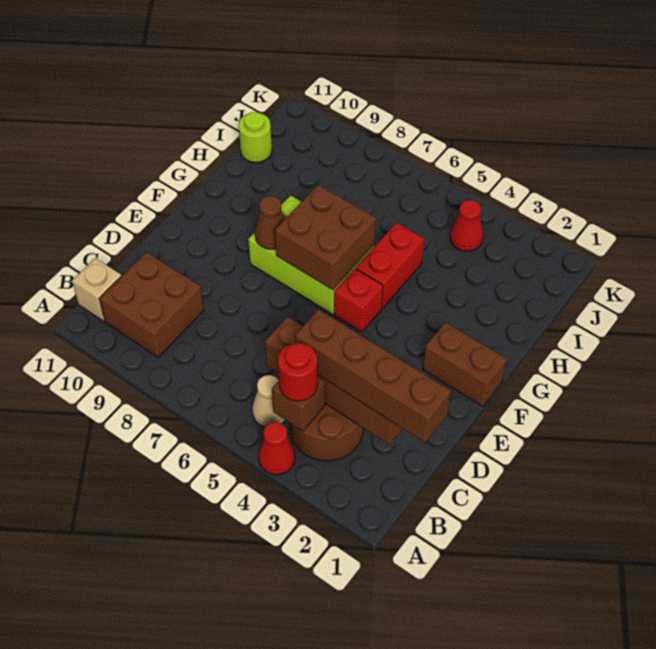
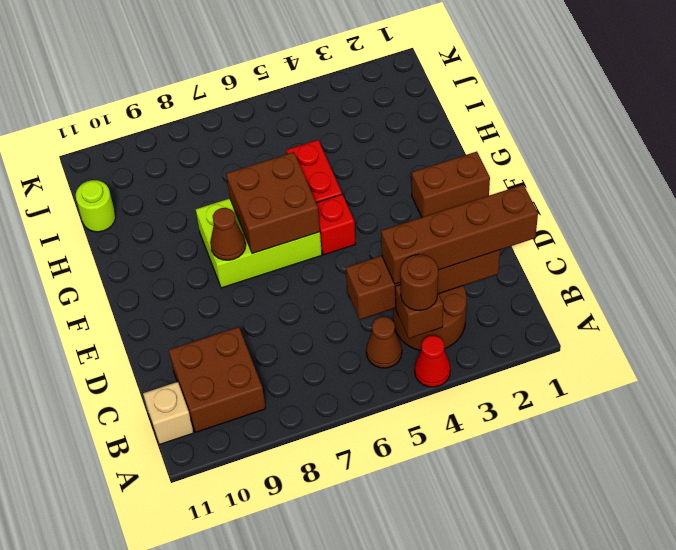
red 1x1 round brick [278,343,318,401] -> brown 1x1 round brick [400,254,438,311]
tan 1x1 cone [252,375,285,427] -> brown 1x1 cone [366,317,402,368]
red 1x1 cone [450,200,483,251] -> none

